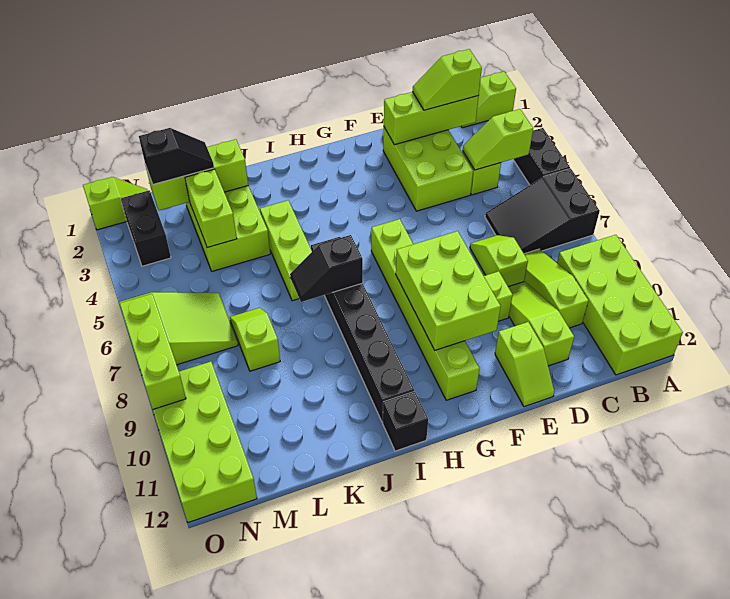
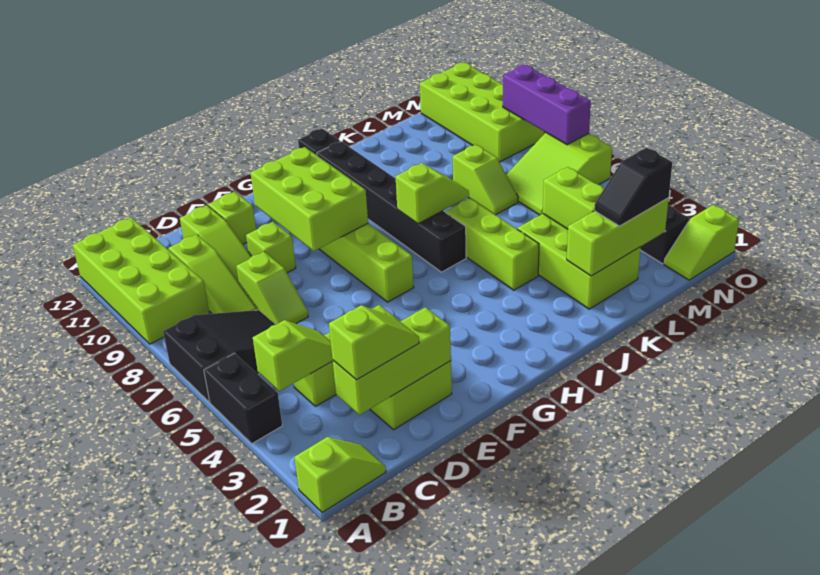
black 1x2 slope [290,235,363,302] -> lime 1x2 slope [396,163,469,224]
lime 1x3 brick [120,294,186,409] -> purple 1x3 brick [503,65,591,145]

